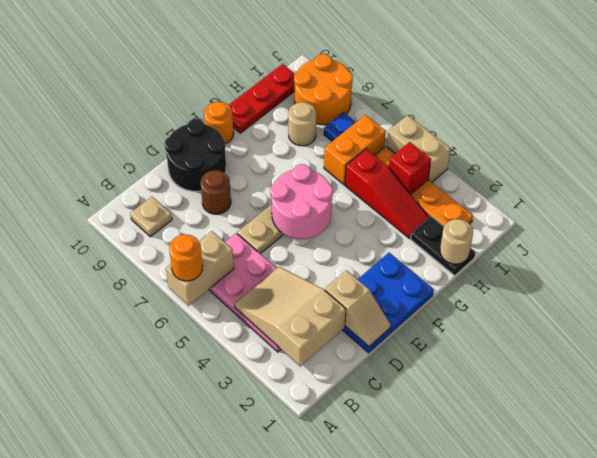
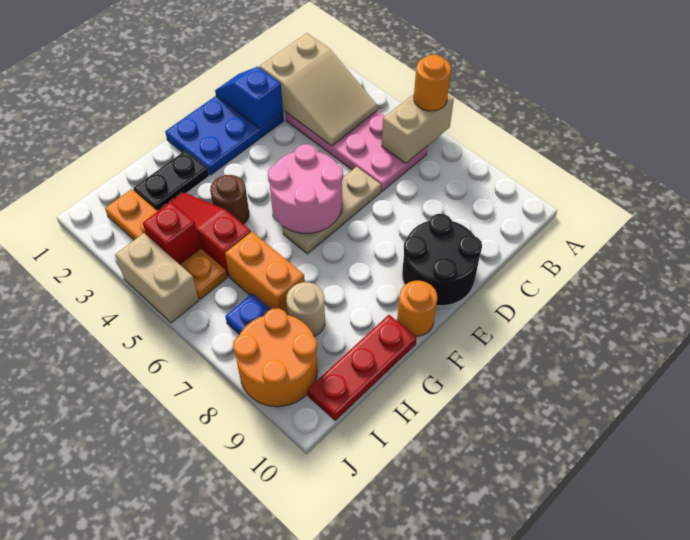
tan 1x1 plate [130,197,172,237] -> none
tan 1x2 slope [325,270,391,346] -> blue 1x2 slope [215,67,283,129]
brown 1x1 round brick [201,170,231,214] -> brown 1x1 round brick moved to [210,175,249,224]
black 1x2 plate [410,216,476,276] -> black 1x2 plate turned to [133,150,209,211]
tan 1x1 round brick [440,219,473,264] -> none
orange 1x2 brick [324,115,386,185] -> orange 1x2 brick turned to [225,232,305,315]

